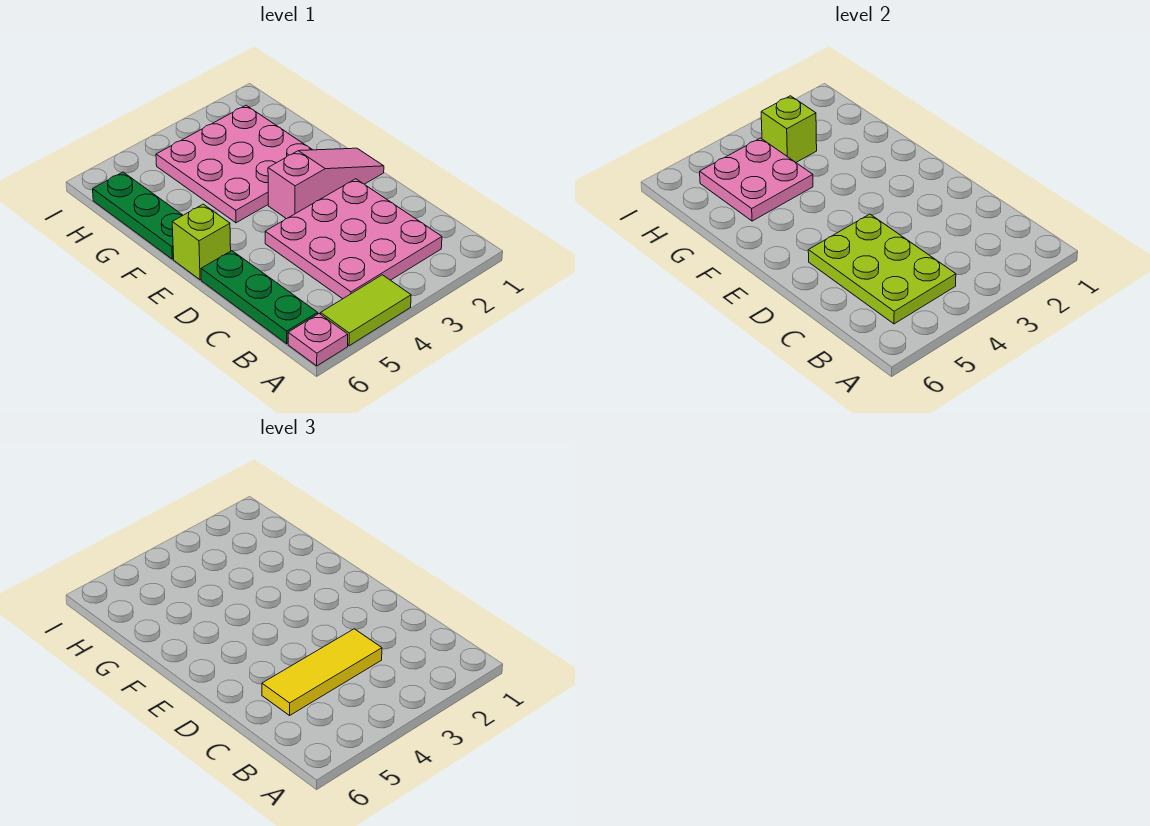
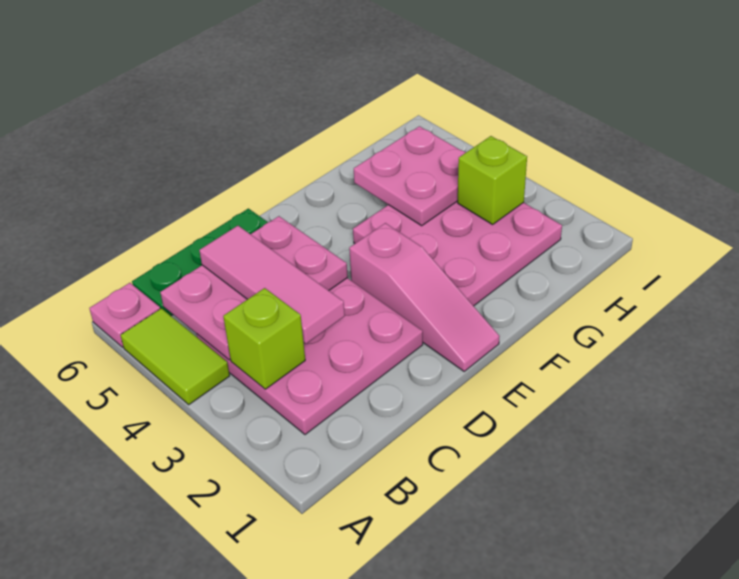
lime 2x3 plate [808,214,956,324] -> pink 2x3 plate [160,216,348,360]
yellow 1x3 tile [262,629,382,715] -> pink 1x3 tile [199,226,345,344]
lime 1x1 brick [172,204,231,280] -> lime 1x1 brick moved to [223,288,305,389]
green 1x3 plate [93,172,183,259] -> none

